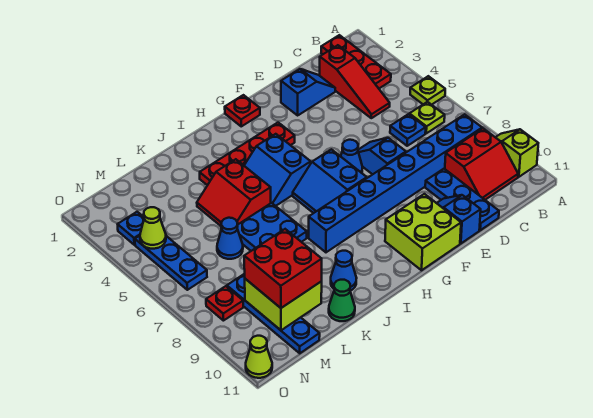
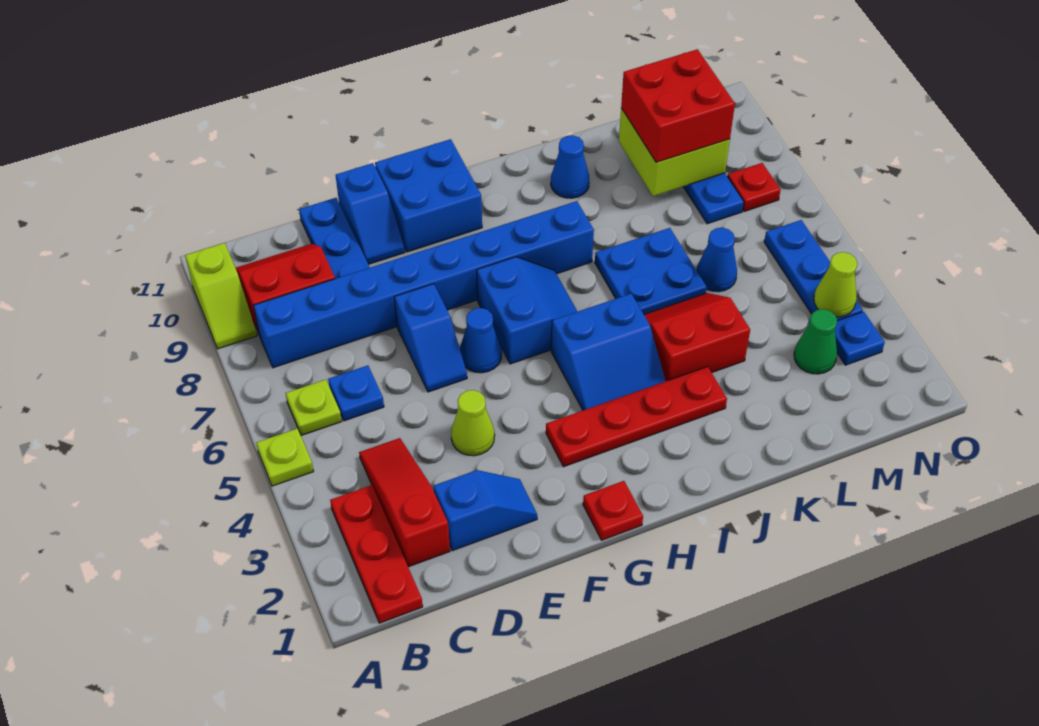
blue 1x2 slope [281,69,335,115] -> blue 1x2 slope turned to [434,470,537,551]
lime 2x2 brick [385,194,461,270] -> blue 2x2 brick [375,139,482,252]
blue 2x2 slope [244,134,311,206] -> blue 2x2 slope turned to [551,294,665,410]
red 2x2 slope [197,159,271,226] -> red 2x2 slope turned to [644,293,750,381]
green 1x1 cone [329,280,355,321] -> green 1x1 cone moved to [794,309,837,374]
lime 1x1 cone [246,336,272,378] -> lime 1x1 cone moved to [451,390,495,456]

